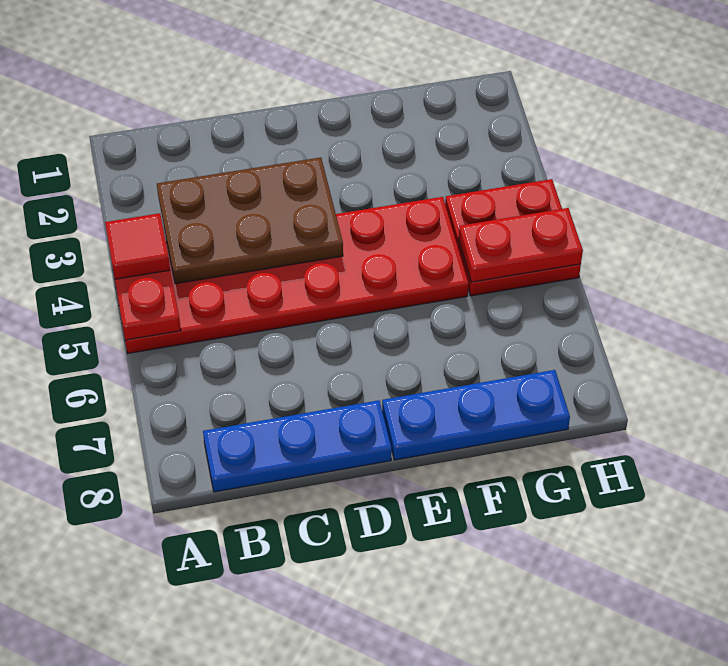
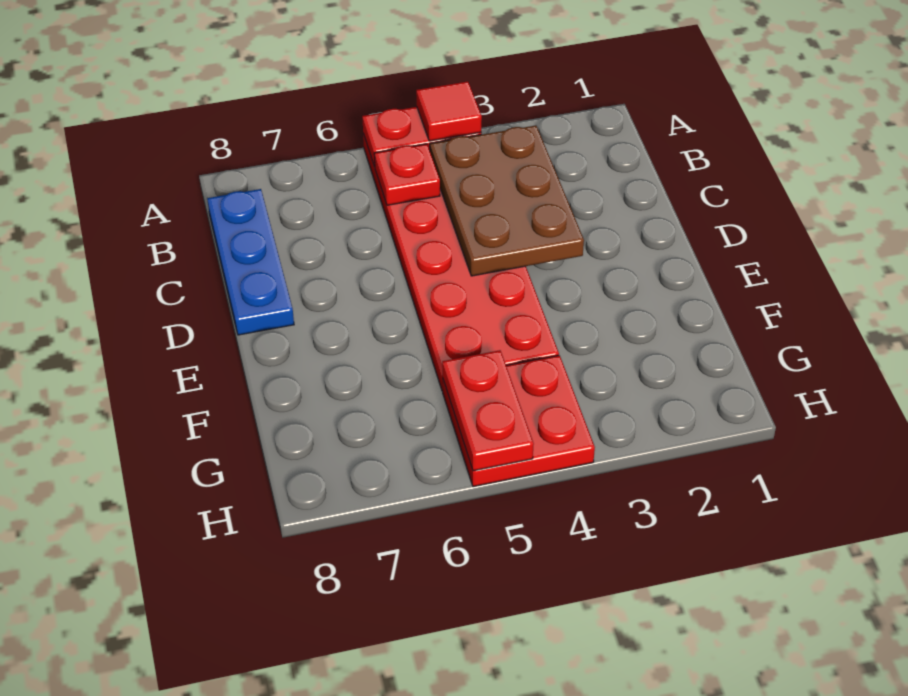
none -> red 1x1 plate [374,144,440,205]
blue 1x3 plate [382,370,570,460] -> none

